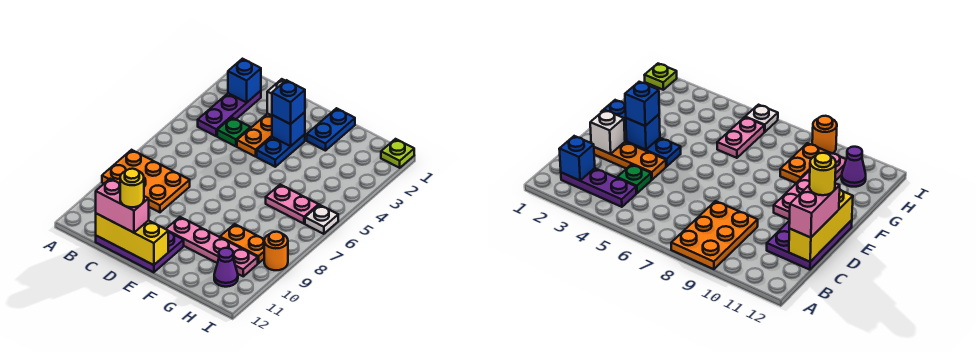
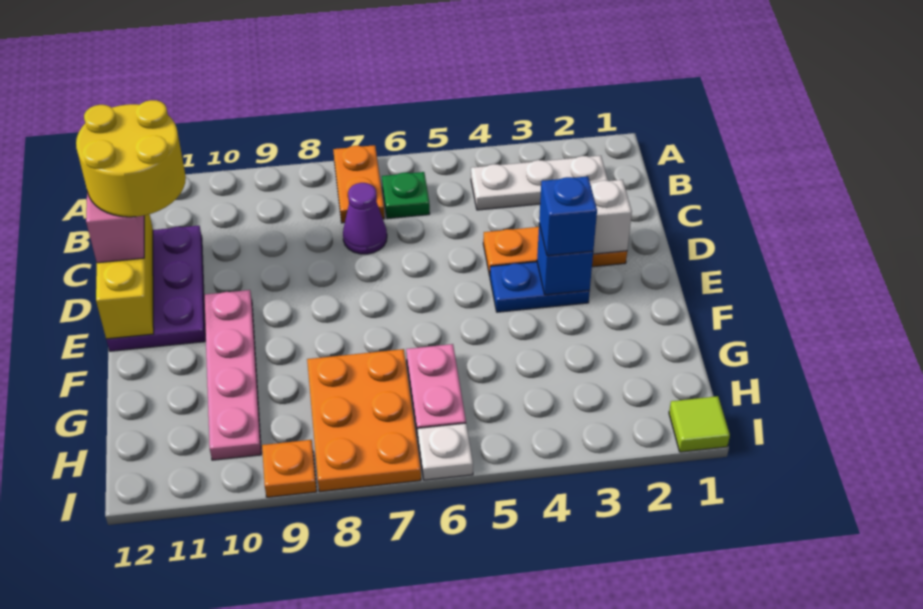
orange 2x3 plate [102,150,190,212] -> orange 2x3 plate moved to [307,349,421,492]
purple 1x3 plate [198,91,261,136] -> white 1x3 plate [471,156,608,210]
blue 1x1 brick [228,59,261,103] -> none
green 1x1 plate [217,117,250,146] -> green 1x1 plate moved to [382,172,430,219]
yellow 1x1 round brick [120,169,144,207] -> yellow 2x2 round brick [76,100,186,217]
blue 1x2 plate [307,108,355,151] -> none
orange 1x2 plate [220,224,264,263] -> orange 1x2 plate moved to [333,145,385,223]
purple 1x1 cone [214,248,238,287] -> purple 1x1 cone moved to [343,183,387,254]
lime 1x1 plate [381,139,414,168] -> lime 1x1 tile [669,396,730,452]
orange 1x1 round brick [264,232,288,270] -> orange 1x1 plate [262,440,317,497]

